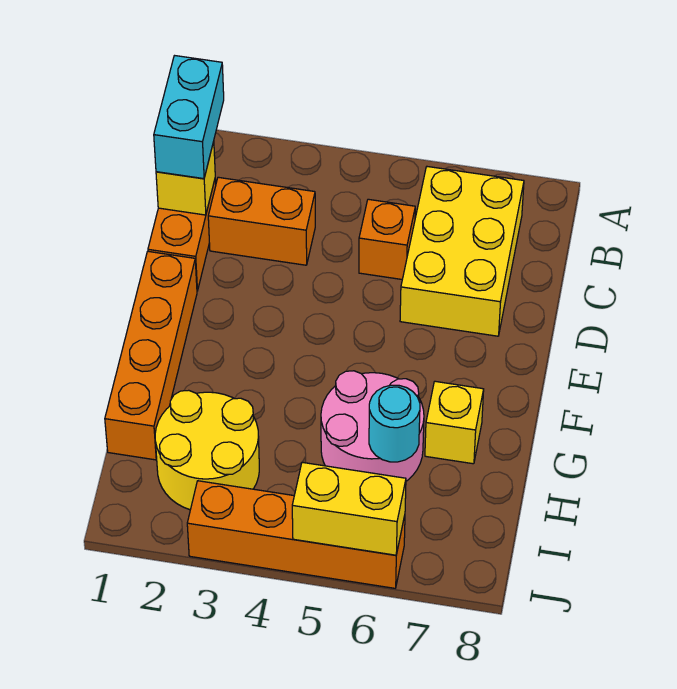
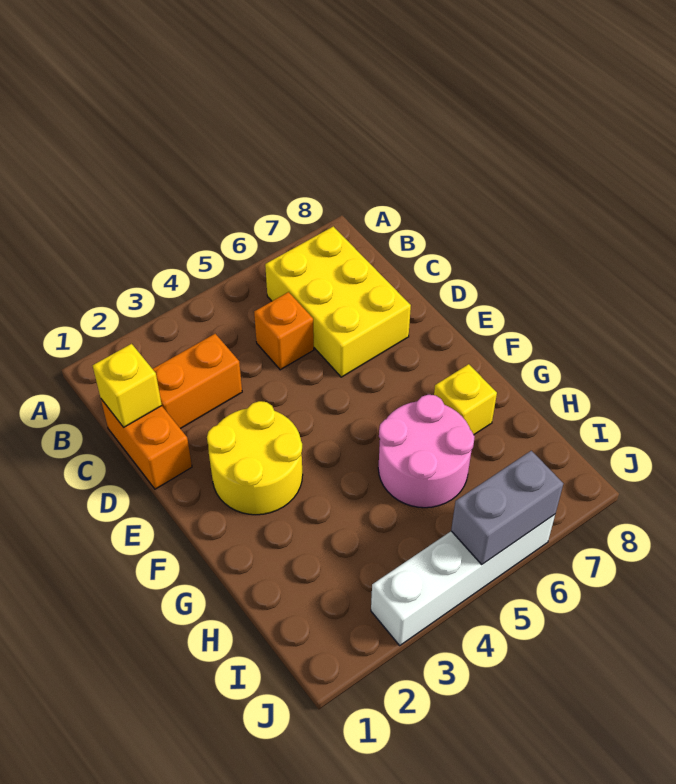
cyan 1x2 brick [154,56,224,179] -> none
orange 1x4 brick [105,251,197,460] -> none
yellow 2x2 round brick [155,390,259,510] -> yellow 2x2 round brick moved to [207,401,303,515]
cyan 1x1 round brick [369,385,420,462] -> none
orange 1x4 brick [187,481,405,588] -> white 1x4 brick [371,515,555,645]
yellow 1x2 brick [292,462,406,555] -> grey 1x2 brick [451,451,563,564]

